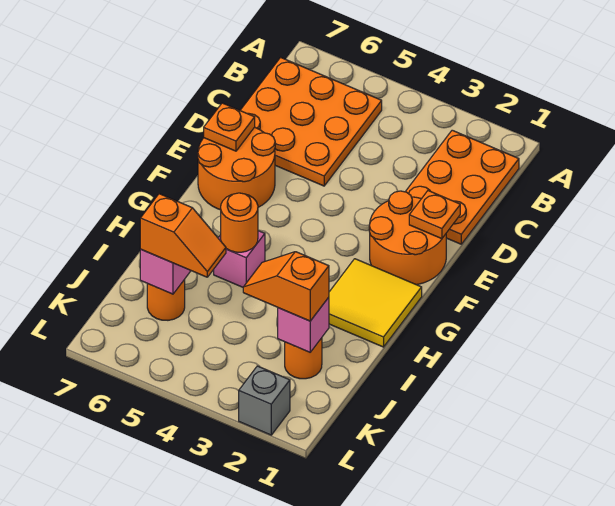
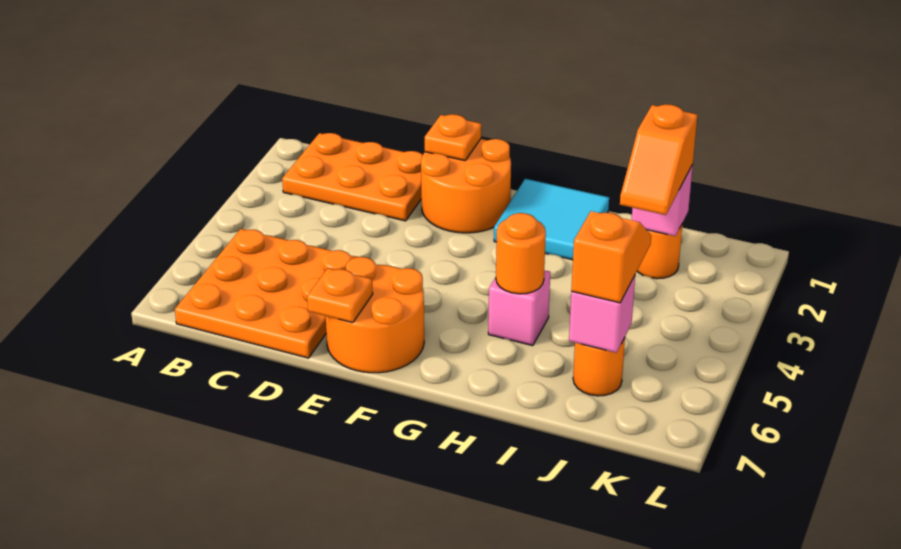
yellow 2x2 tile [329,259,422,347] -> cyan 2x2 tile [494,179,609,260]
grey 1x1 brick [239,366,290,435] -> none

